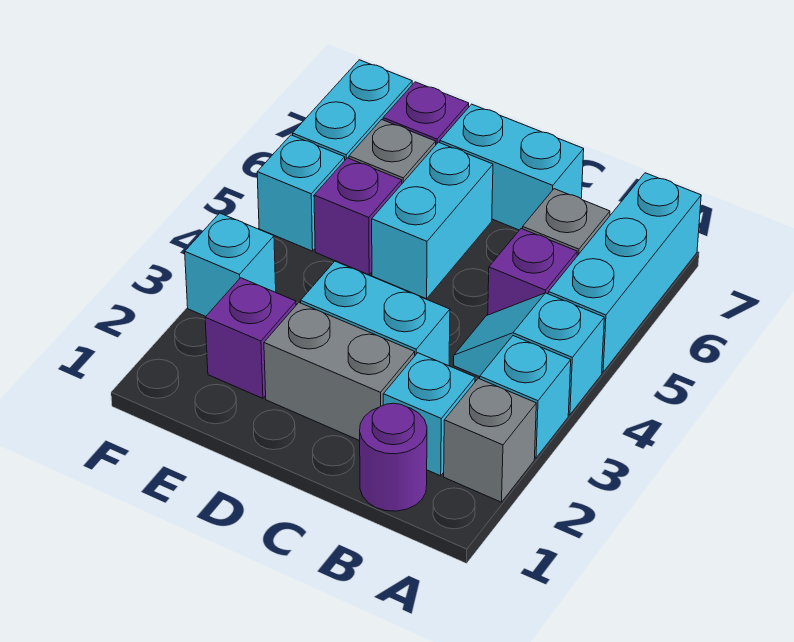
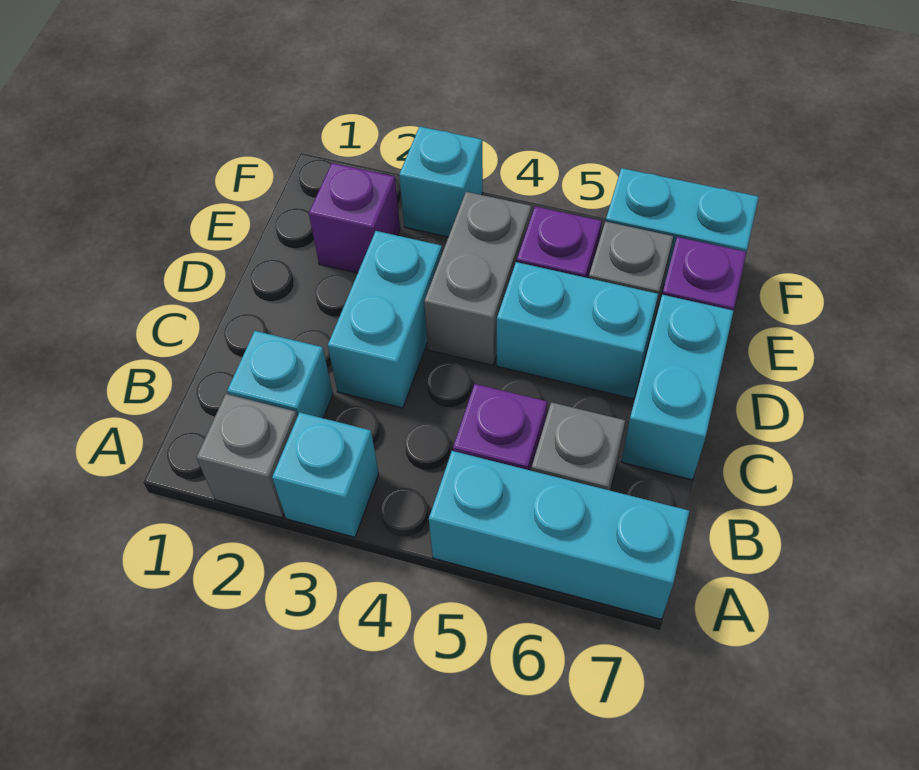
cyan 1x2 slope [454,293,604,415] -> none
purple 1x1 round brick [360,403,427,511] -> none
grey 1x2 brick [264,303,415,441] -> grey 1x2 brick moved to [424,192,531,365]
cyan 1x1 brick [257,135,345,251] -> none

